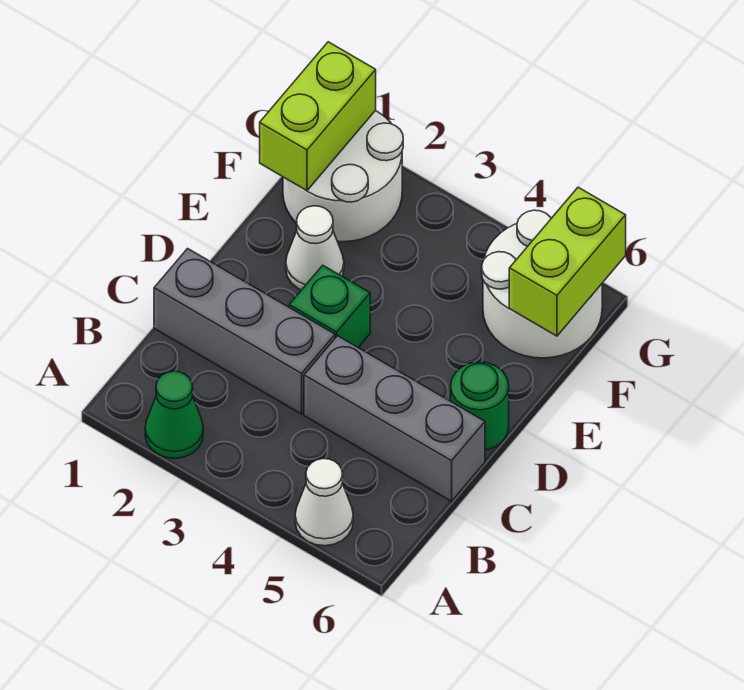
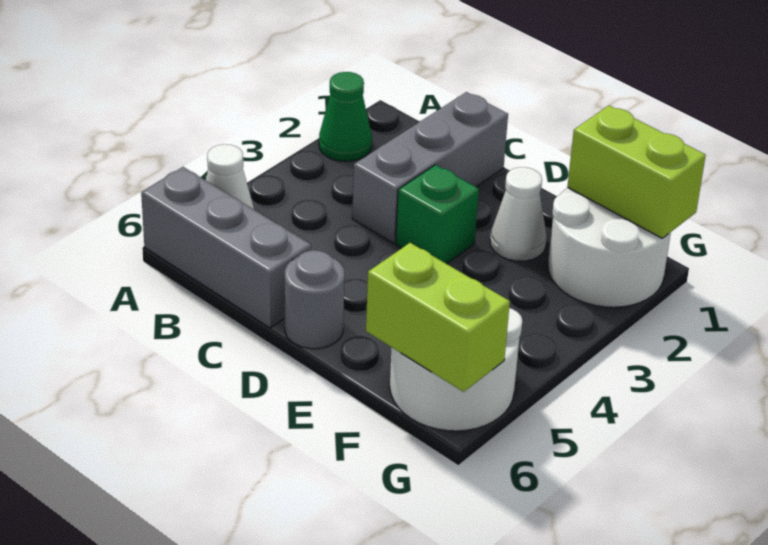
grey 1x3 brick [304,336,485,501] -> grey 1x3 brick turned to [141,167,311,328]
green 1x1 round brick [451,362,509,450] -> grey 1x1 round brick [285,250,345,349]

